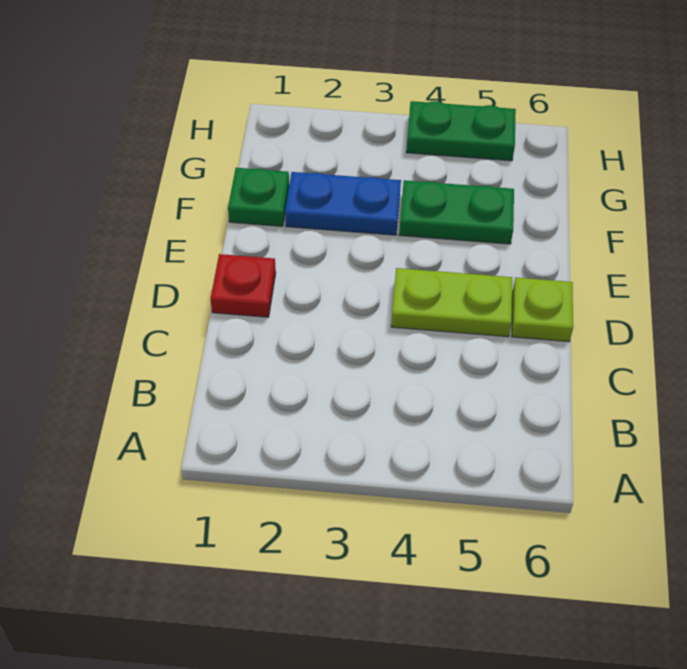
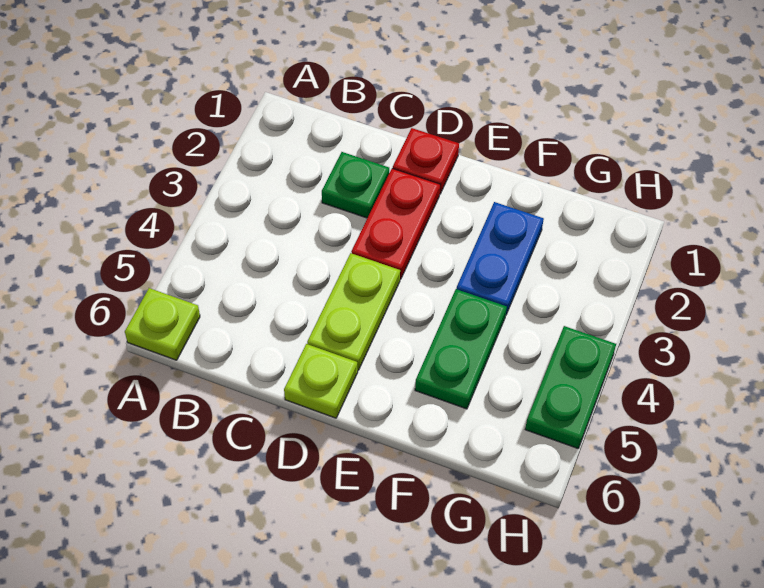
none -> lime 1x1 plate [125,288,200,360]
none -> red 1x2 plate [351,168,440,279]
green 1x1 plate [228,168,289,226] -> green 1x1 plate moved to [322,152,389,218]

